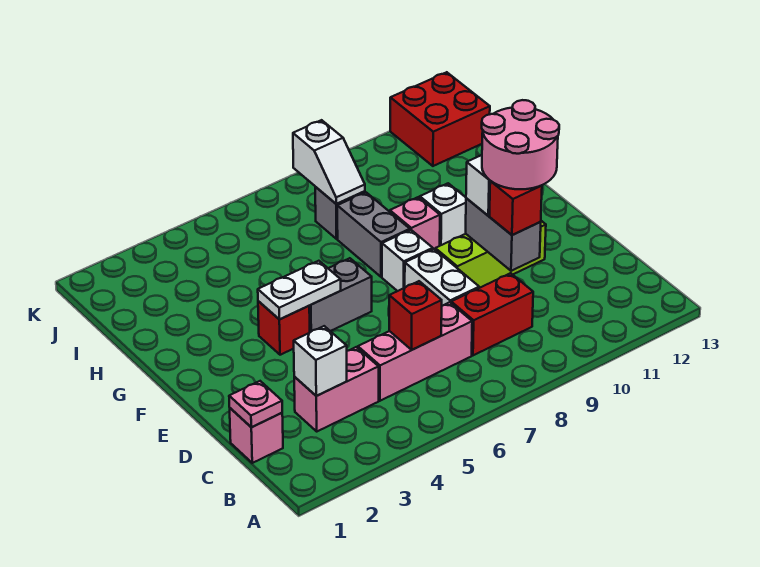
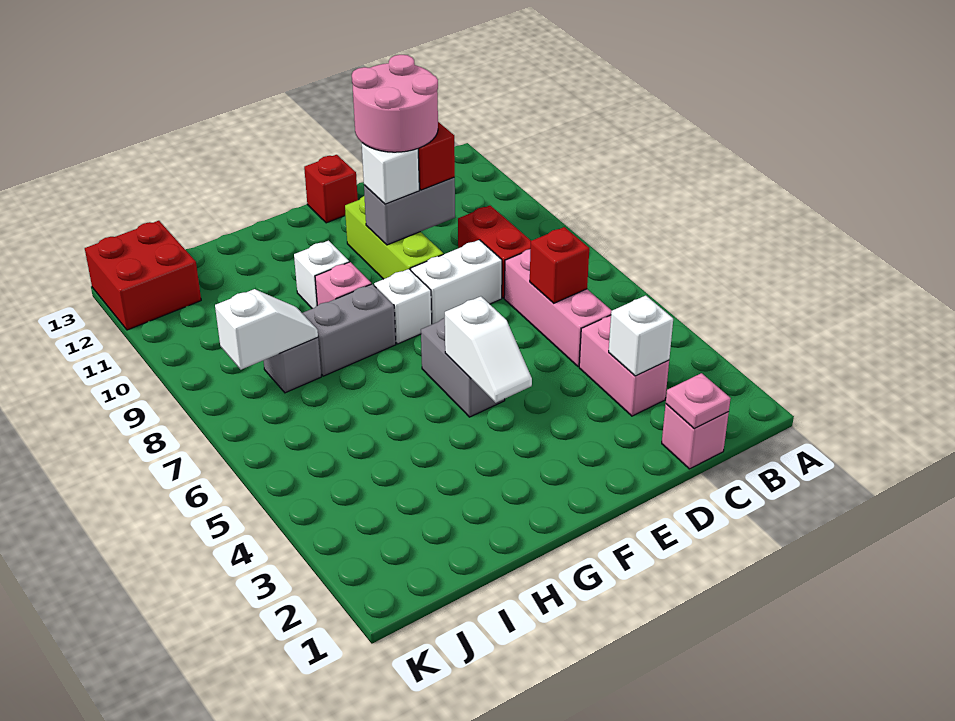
red 1x1 brick [258,301,310,355] -> red 1x1 brick moved to [304,155,358,223]
white 1x2 plate [258,261,341,319] -> white 1x2 slope [445,296,532,403]

